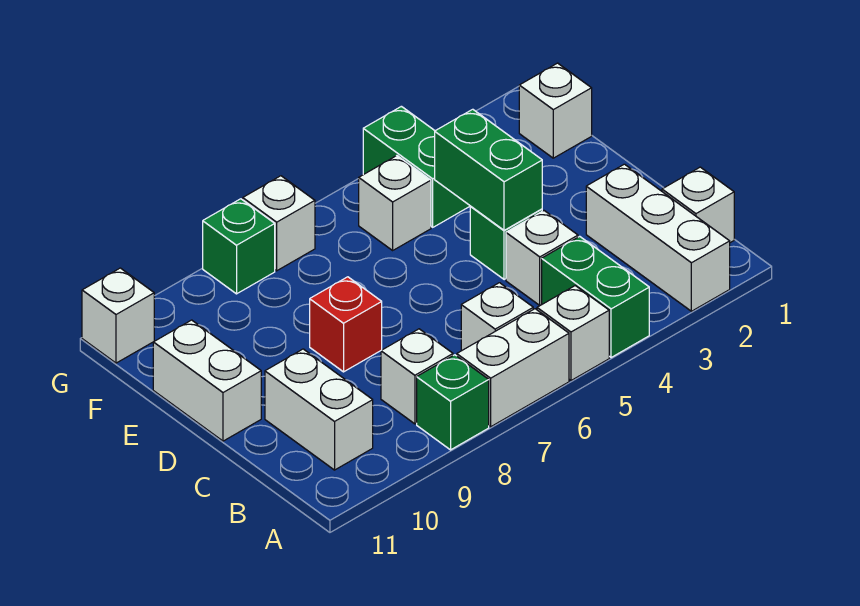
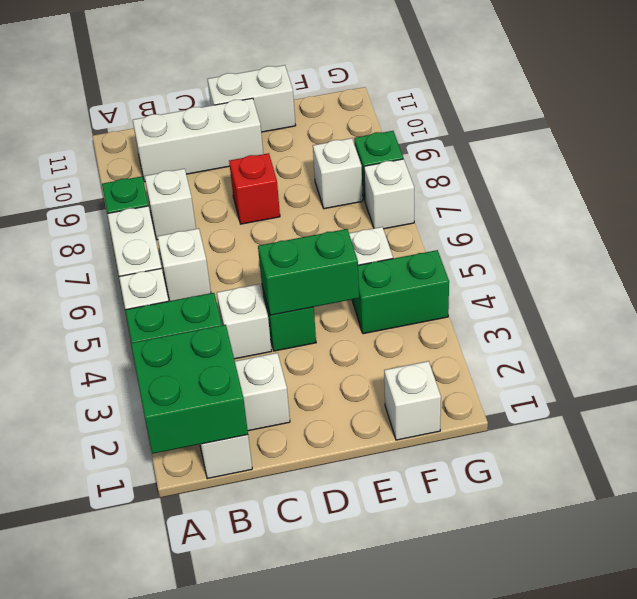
none -> green 2x2 brick [131,324,248,454]
white 1x2 brick [265,349,373,470] -> white 1x3 brick [133,98,263,182]
white 1x1 brick [82,268,154,363] -> white 1x1 brick moved to [313,138,363,209]

